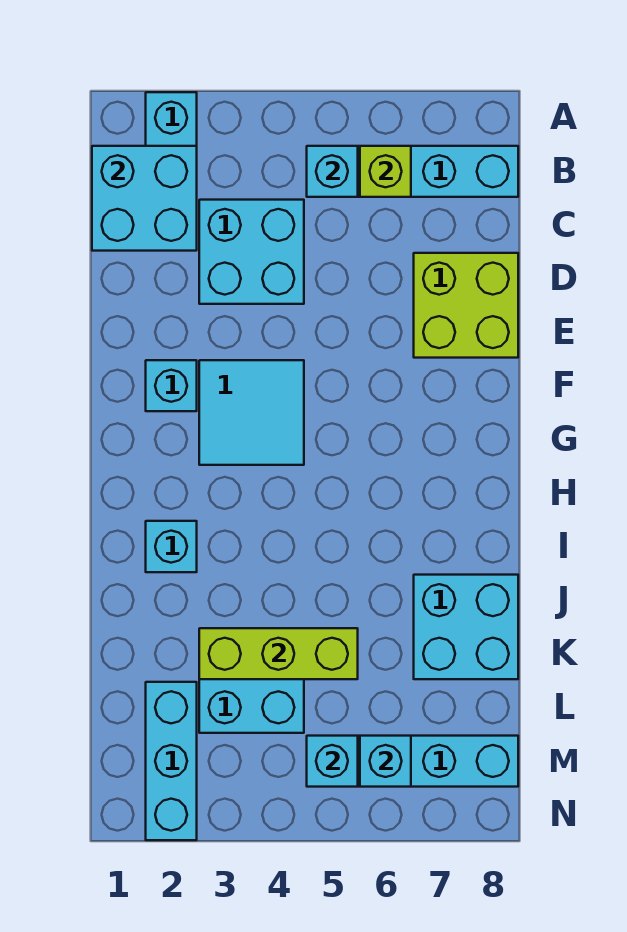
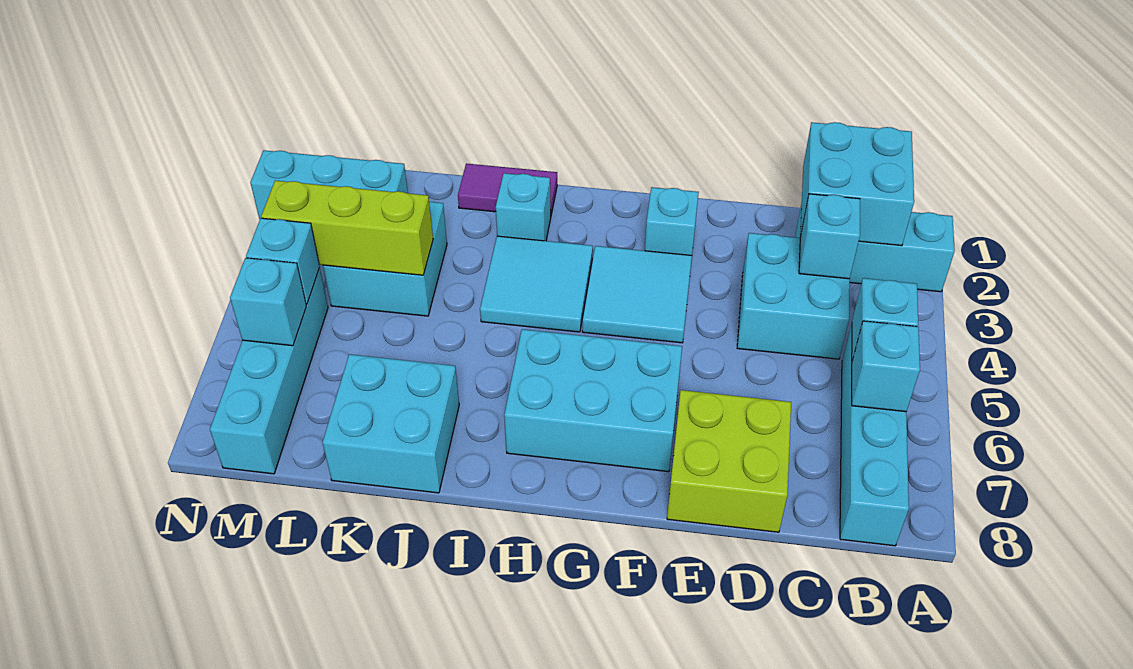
lime 1x1 brick [360,146,411,197] -> cyan 1x1 brick [852,321,920,412]
none -> cyan 1x1 brick [799,194,860,279]
none -> cyan 2x3 brick [504,329,682,472]
none -> cyan 2x2 tile [480,236,593,332]
none -> purple 1x2 tile [458,164,557,214]
lime 1x3 brick [199,628,358,679] -> lime 1x3 brick turned to [261,181,433,275]

